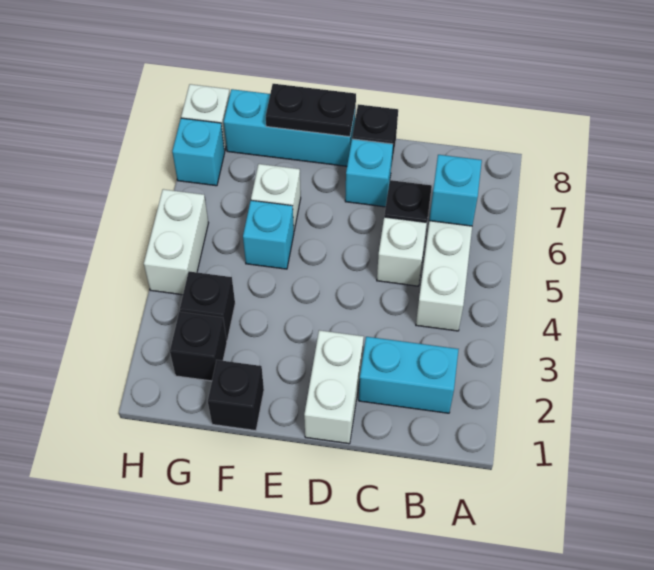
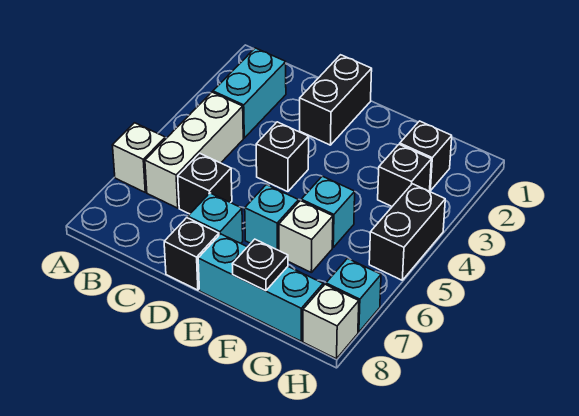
cyan 1x2 brick [359,337,459,413] -> cyan 1x2 brick turned to [213,48,286,138]
cyan 1x1 brick [429,155,482,226] -> cyan 1x1 brick moved to [245,185,299,250]
white 1x1 brick [377,217,427,286] -> white 1x1 brick moved to [112,123,165,192]
white 1x2 brick [304,330,364,444] -> black 1x2 brick [300,55,372,145]
black 1x2 plate [266,84,356,137] -> black 1x1 plate [232,239,288,291]
black 1x1 brick [208,360,264,431] -> black 1x1 brick moved to [256,122,309,192]
white 1x2 brick [144,189,208,295] -> black 1x2 brick [369,184,445,280]

